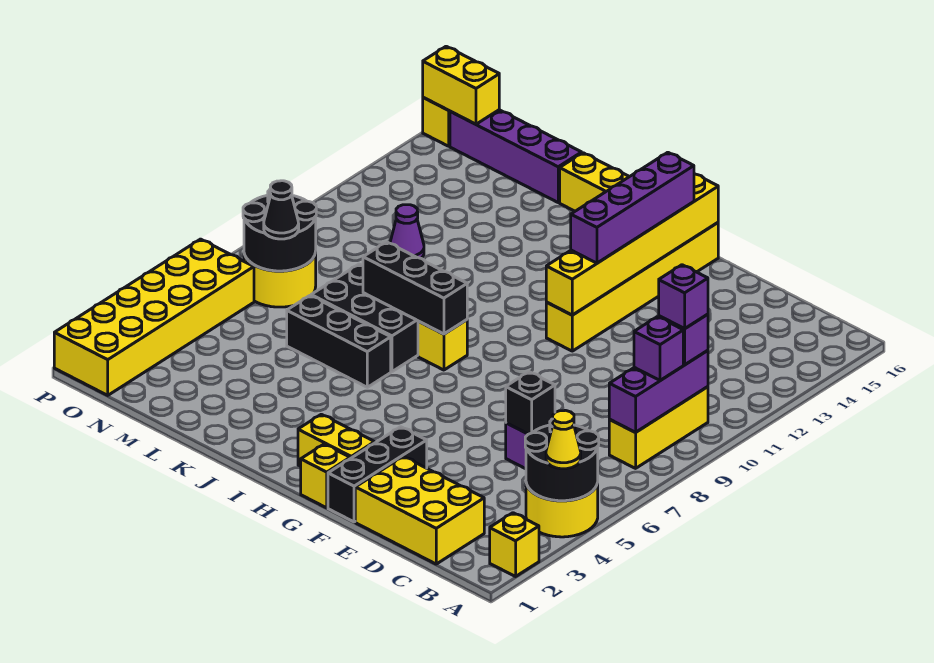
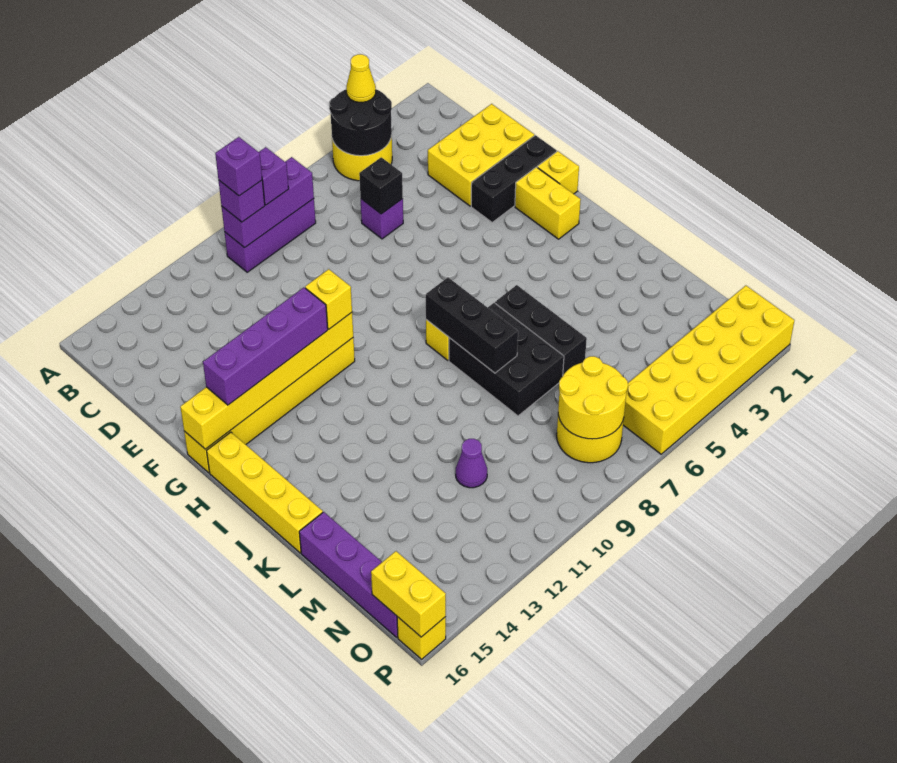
yellow 1x1 brick [490,513,539,577] -> yellow 1x1 brick moved to [305,269,352,329]
yellow 1x3 brick [609,387,708,468] -> purple 1x3 brick [225,199,316,272]
yellow 2x3 brick [355,457,484,564] -> yellow 2x3 brick turned to [428,104,534,206]
black 2x2 round brick [243,190,316,271] -> yellow 2x2 round brick [558,356,628,439]
black 1x1 cone [264,181,299,239] -> none

